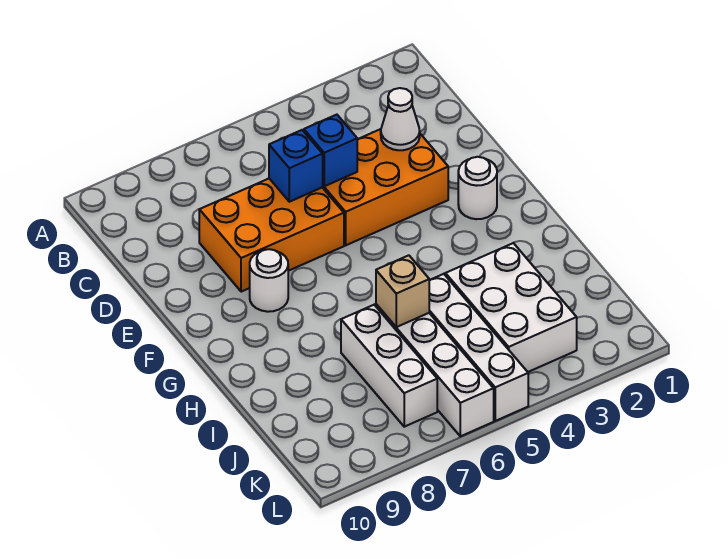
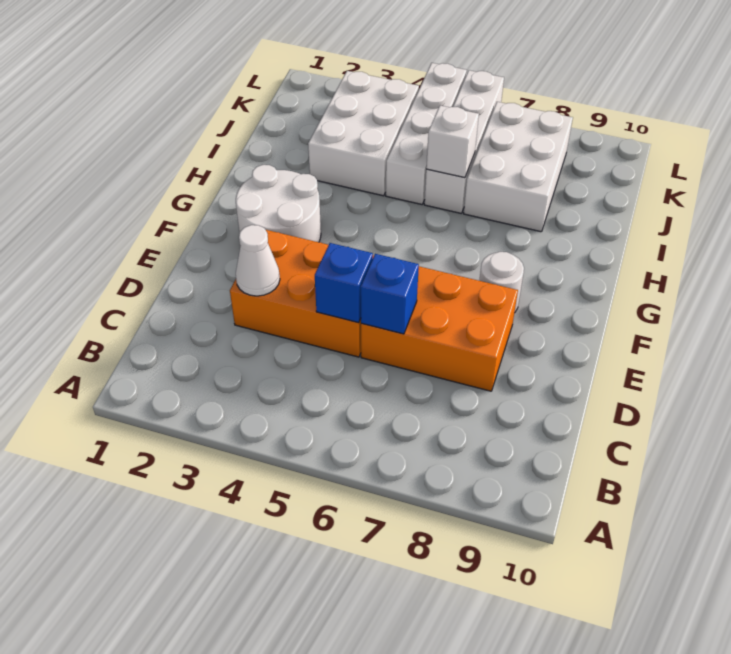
white 1x1 round brick [458,157,497,219] -> white 2x2 round brick [236,165,321,242]
tan 1x1 brick [376,255,429,327] -> white 1x1 brick [426,106,479,178]
white 1x3 brick [341,305,437,427] -> white 2x3 brick [464,102,573,232]

